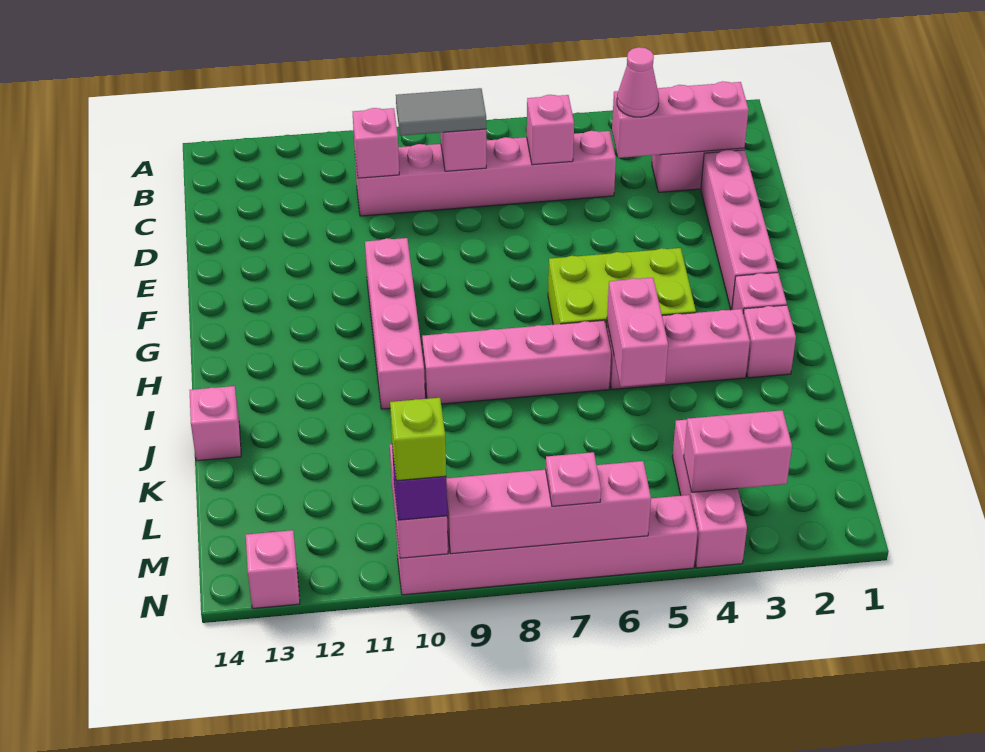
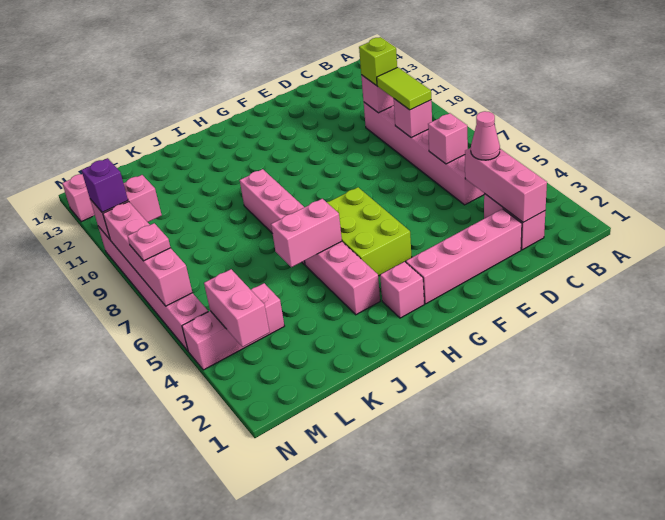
grey 1x2 tile [396,88,486,136] -> lime 1x2 tile [377,67,431,110]
pink 1x4 brick [365,238,425,409] -> none
pink 1x1 brick [743,305,796,378] -> none
pink 1x1 brick [190,386,241,461] -> none
lime 1x1 brick [390,398,446,481] -> lime 1x1 brick moved to [359,37,397,86]

